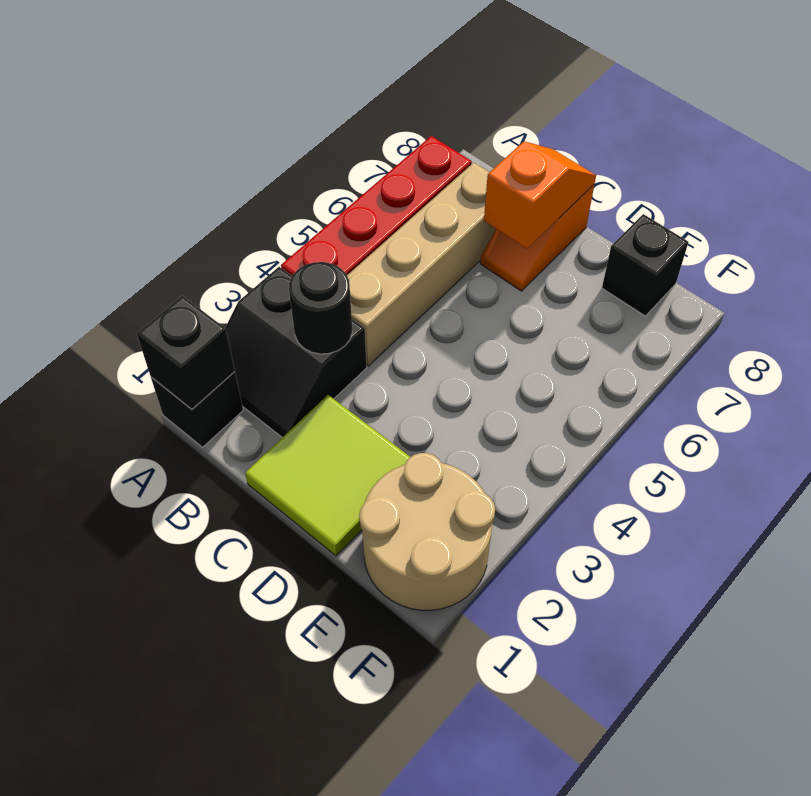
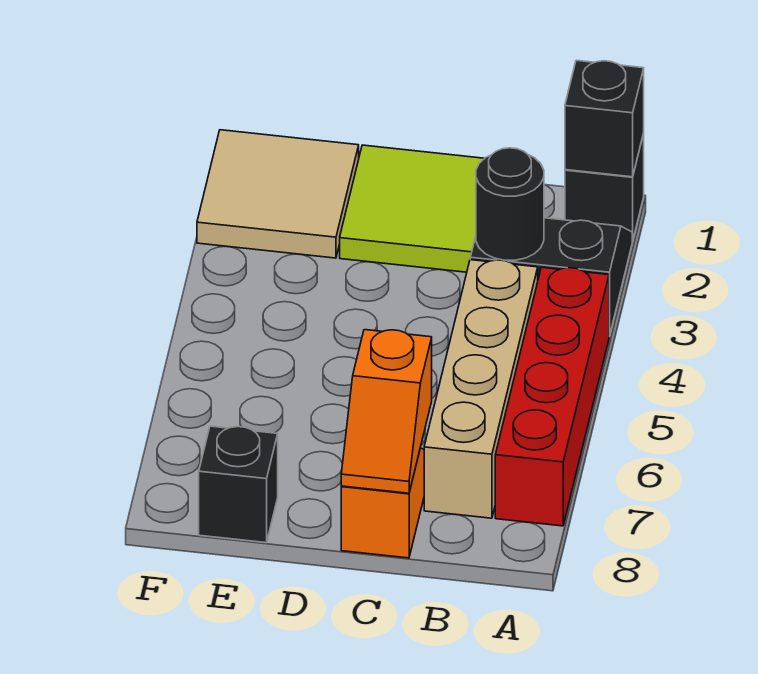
tan 2x2 round brick [359,453,495,610] -> tan 2x2 tile [197,130,359,258]

